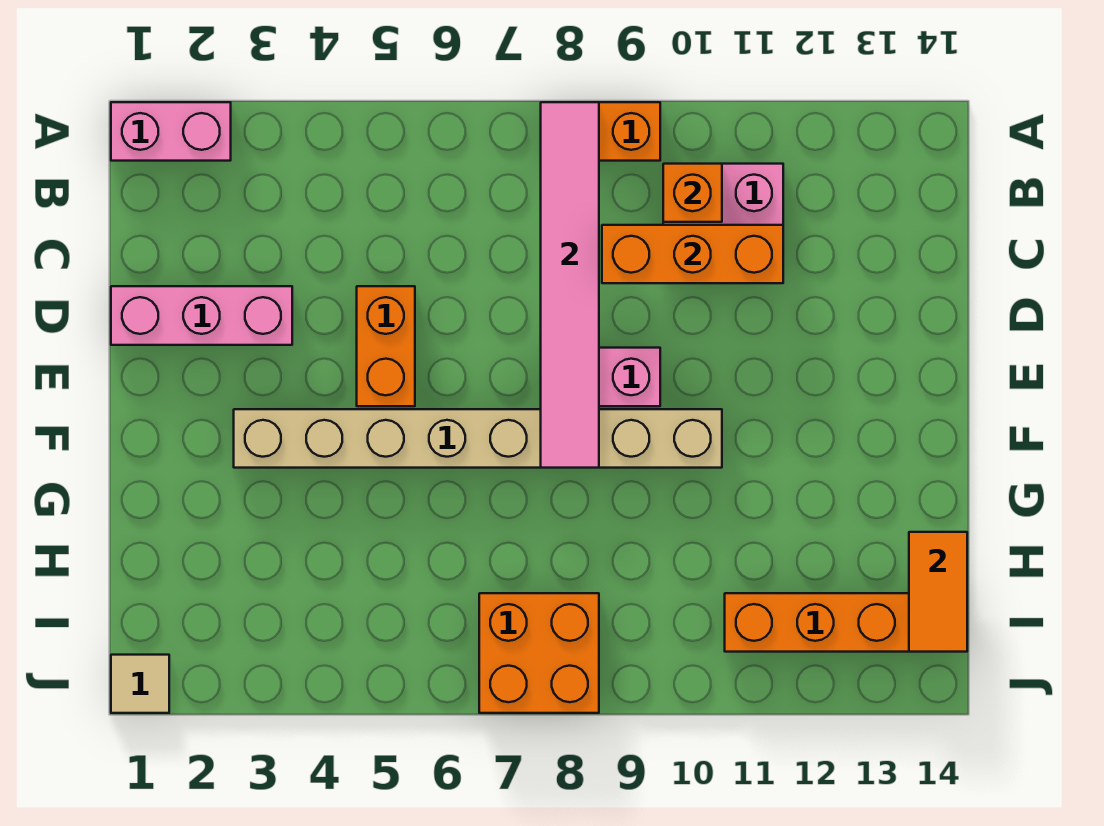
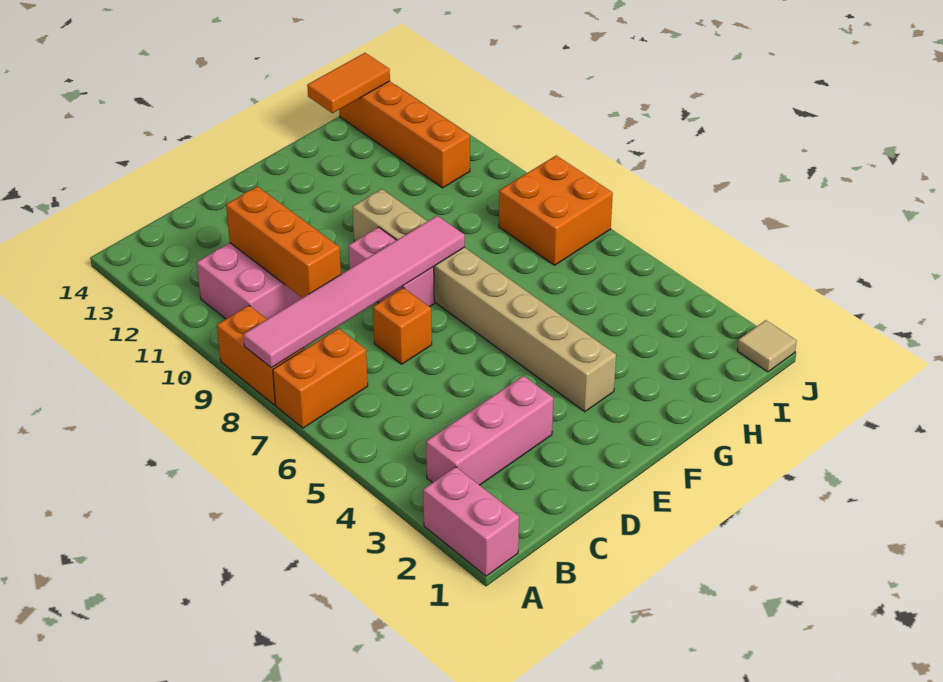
orange 1x1 brick [663,164,722,222] -> orange 1x1 brick moved to [373,288,432,364]
pink 1x3 brick [111,286,292,345] -> pink 1x3 brick turned to [426,376,553,485]
orange 1x2 brick [357,286,415,406] -> orange 1x2 brick moved to [273,328,368,428]

